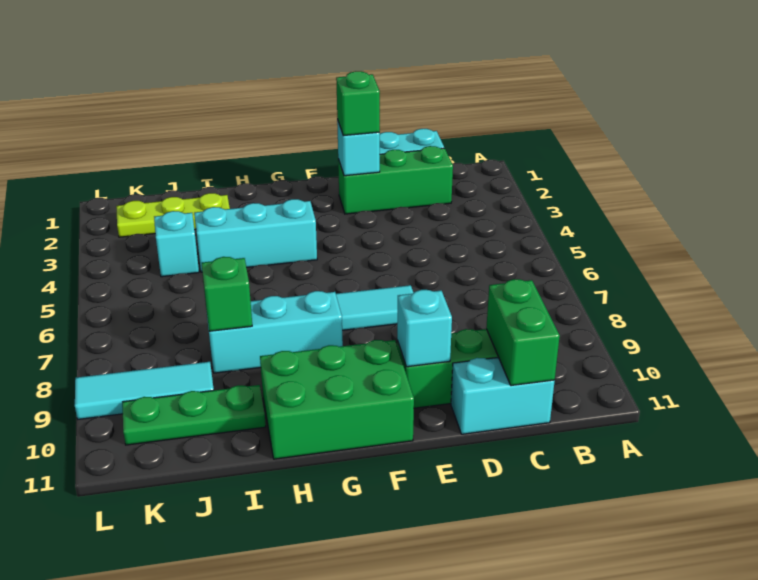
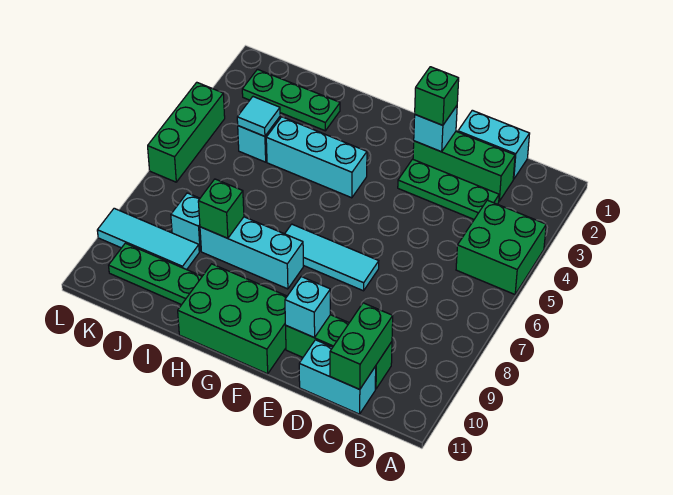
none -> green 2x2 brick [456,200,546,294]
none -> green 1x3 plate [398,159,499,219]
lime 1x3 plate [116,193,230,237] -> green 1x3 plate [242,69,340,131]
none -> cyan 1x1 tile [237,97,280,136]
none -> cyan 1x1 brick [171,193,201,251]
none -> green 1x3 brick [148,82,225,182]

